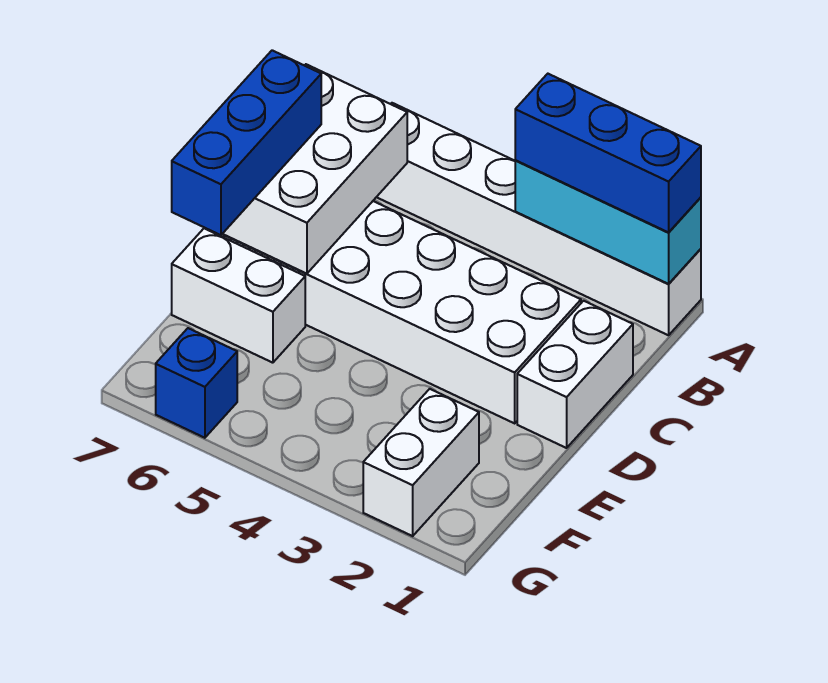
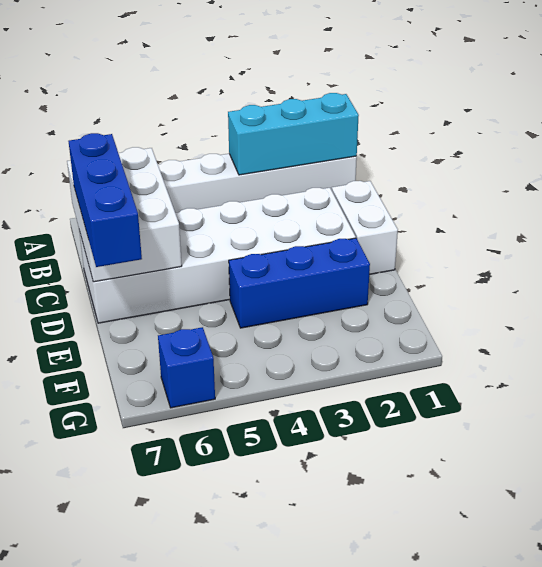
blue 1x3 brick [515,74,701,232] -> blue 1x3 brick moved to [229,238,370,328]
white 1x2 brick [172,228,305,363] -> none
white 1x2 brick [363,389,479,536] -> none

